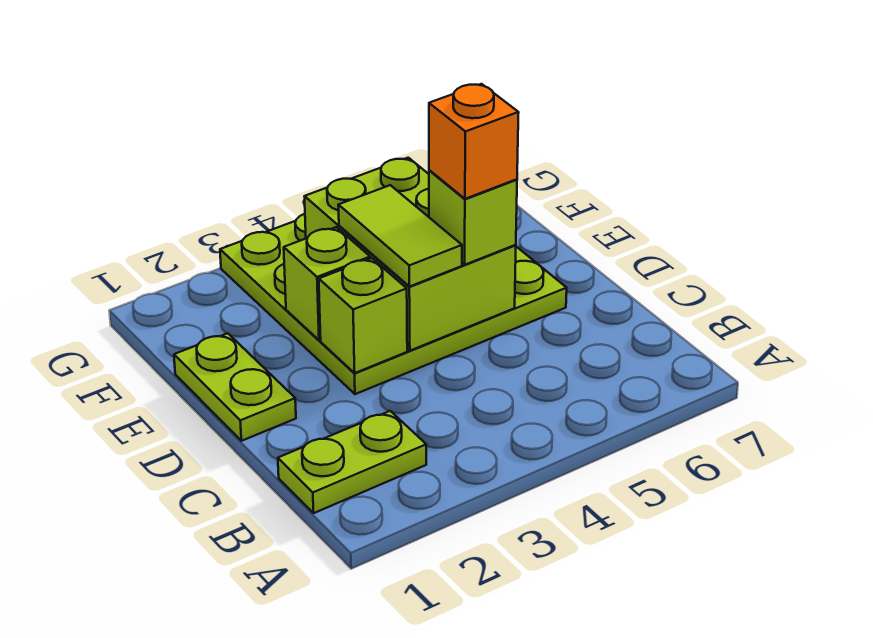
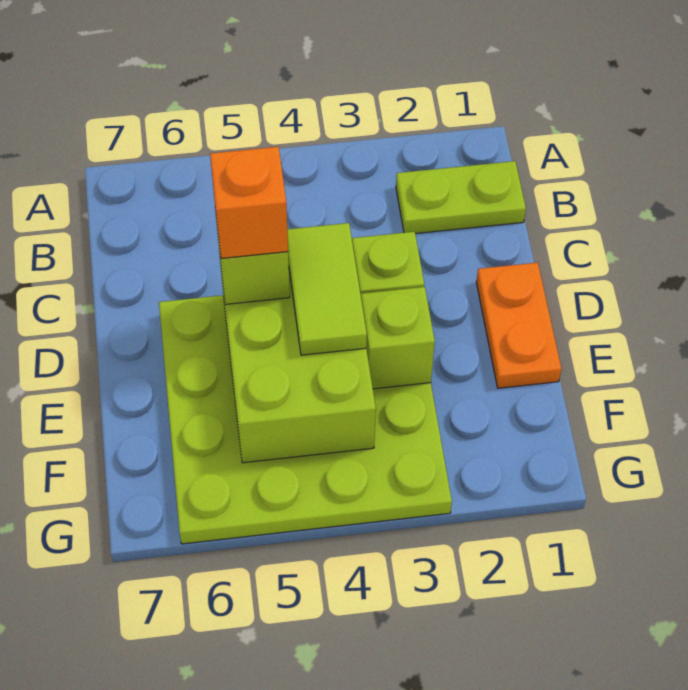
lime 1x2 plate [174,333,296,441] -> orange 1x2 plate [476,263,561,388]

